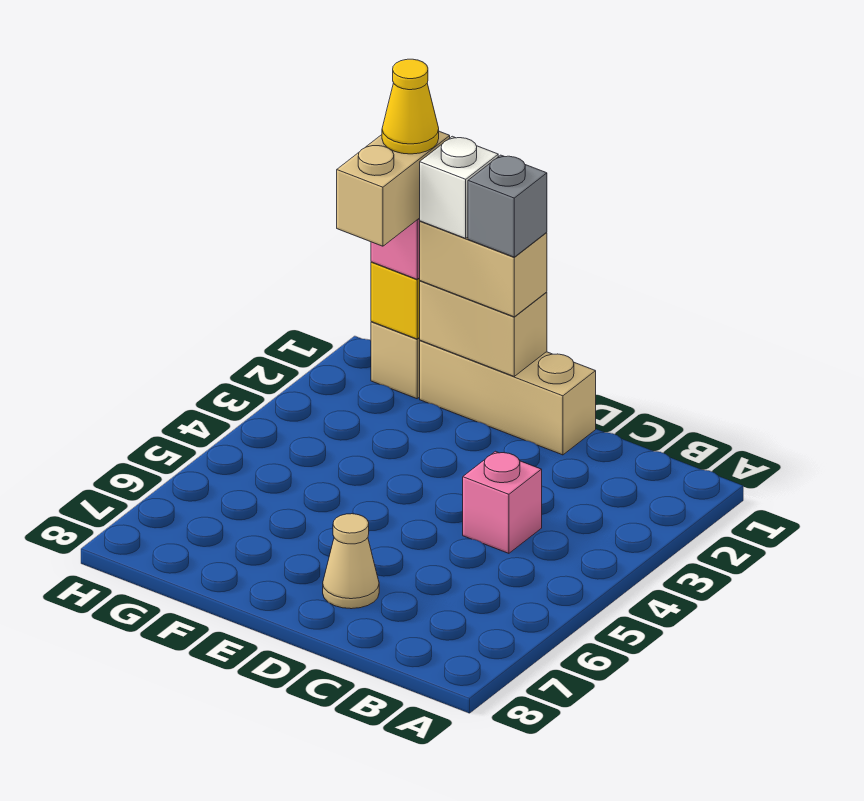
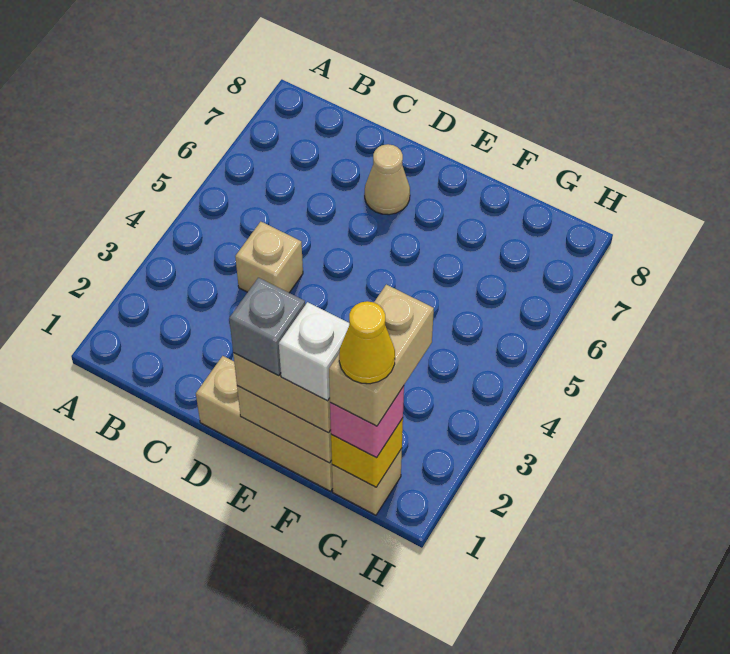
pink 1x1 brick [463,451,542,553] -> tan 1x1 brick [235,222,303,293]

